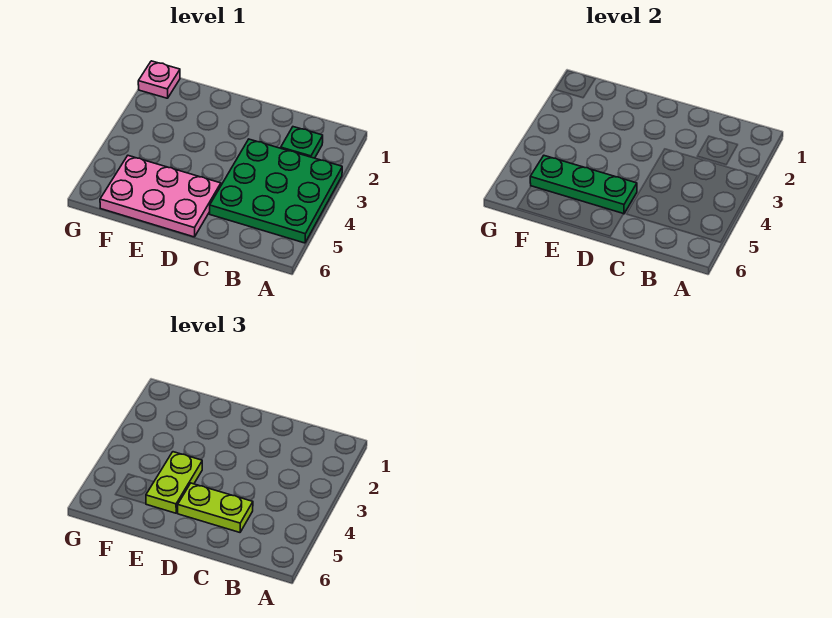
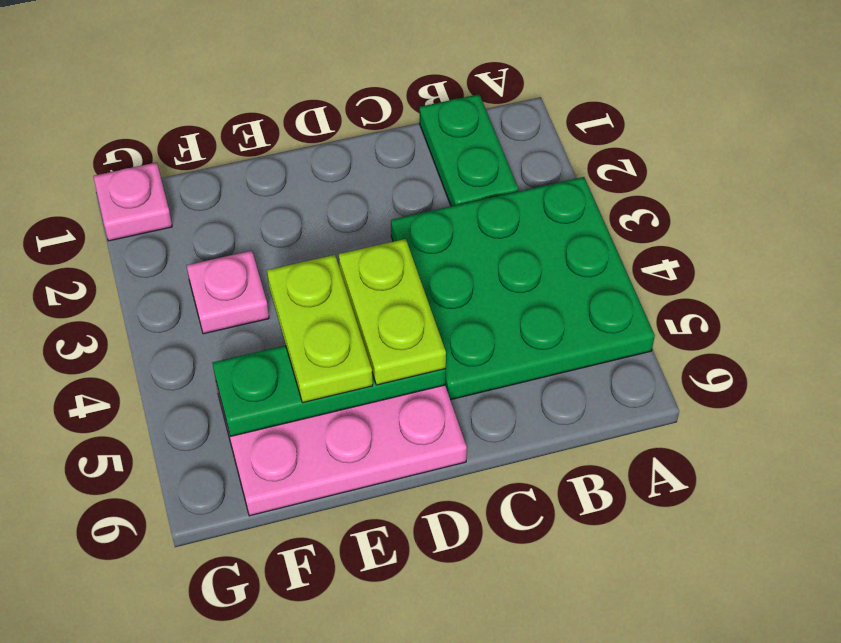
green 1x1 plate [281,127,323,158] -> green 1x2 plate [420,94,519,206]
lime 1x2 plate [178,483,253,532] -> lime 1x2 plate turned to [339,239,446,385]
none -> pink 1x1 plate [187,251,269,334]

